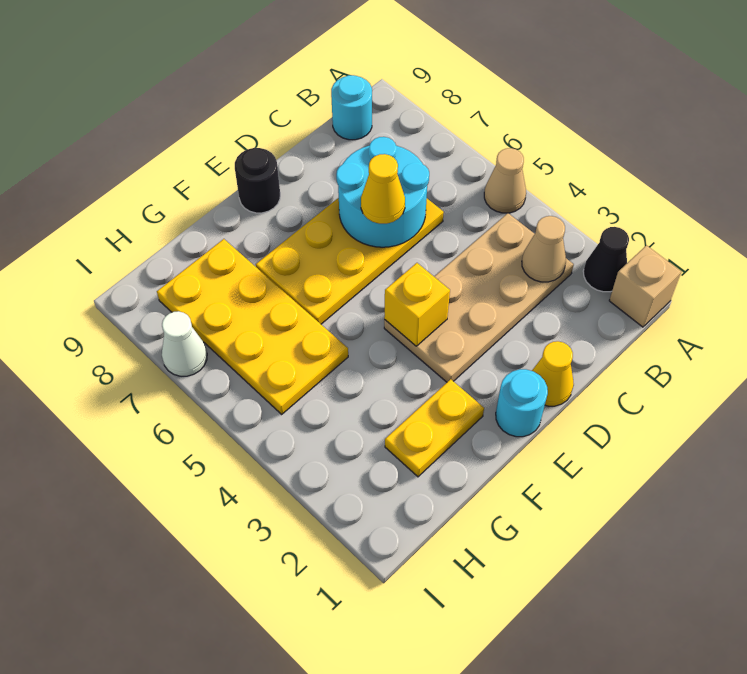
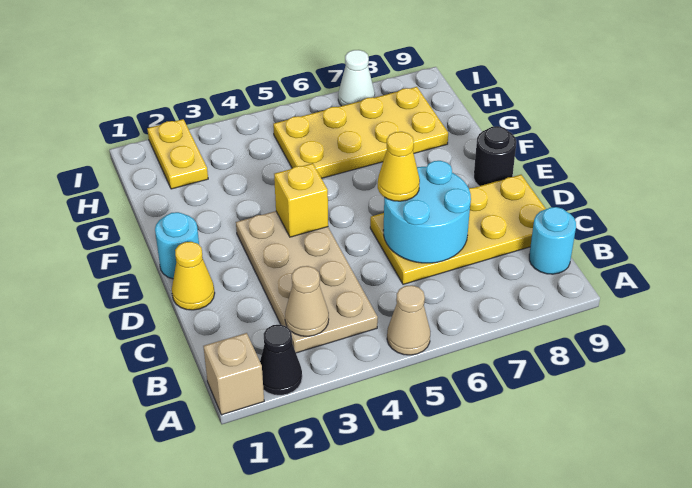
yellow 2x4 plate [256,198,444,324] -> yellow 2x4 plate turned to [370,175,546,284]
yellow 1x2 plate [385,379,484,477] -> yellow 1x2 plate moved to [147,119,208,189]

